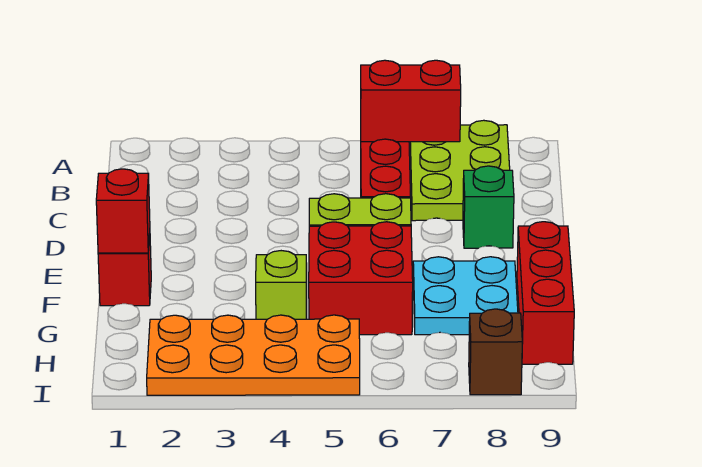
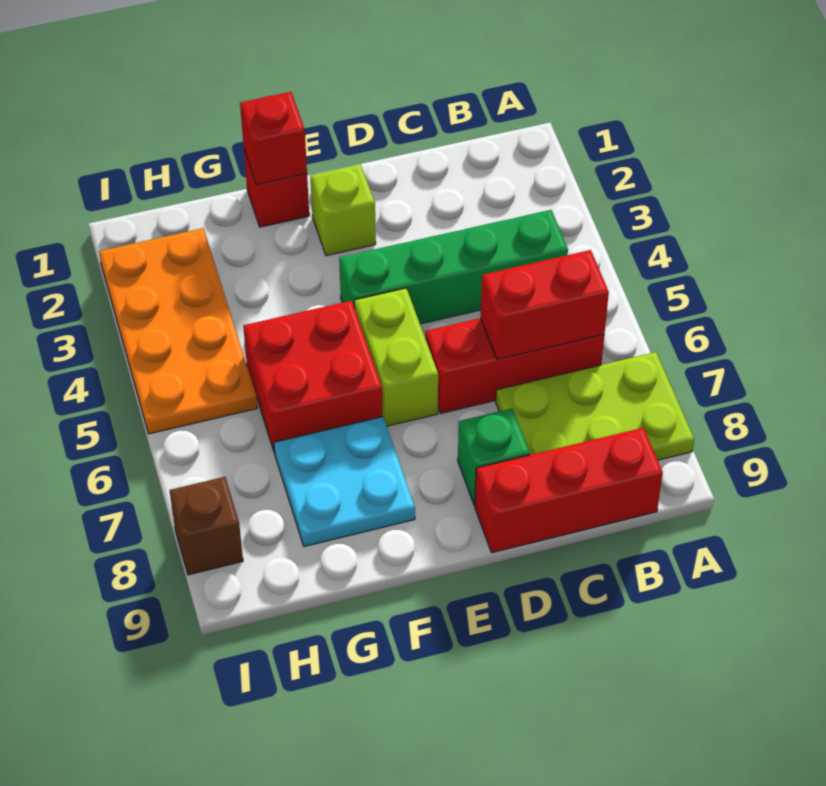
none -> green 1x4 brick [339,210,568,324]
red 1x2 brick [361,60,461,142] -> red 1x2 brick turned to [480,250,609,360]
red 1x3 brick [517,222,574,364] -> red 1x3 brick moved to [475,428,663,553]
lime 1x1 brick [256,251,307,319] -> lime 1x1 brick moved to [310,164,376,256]

